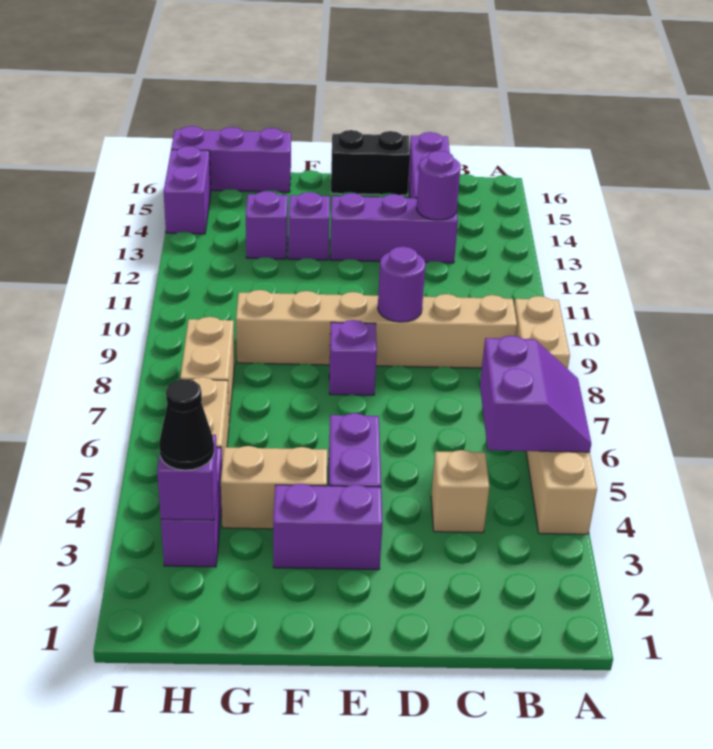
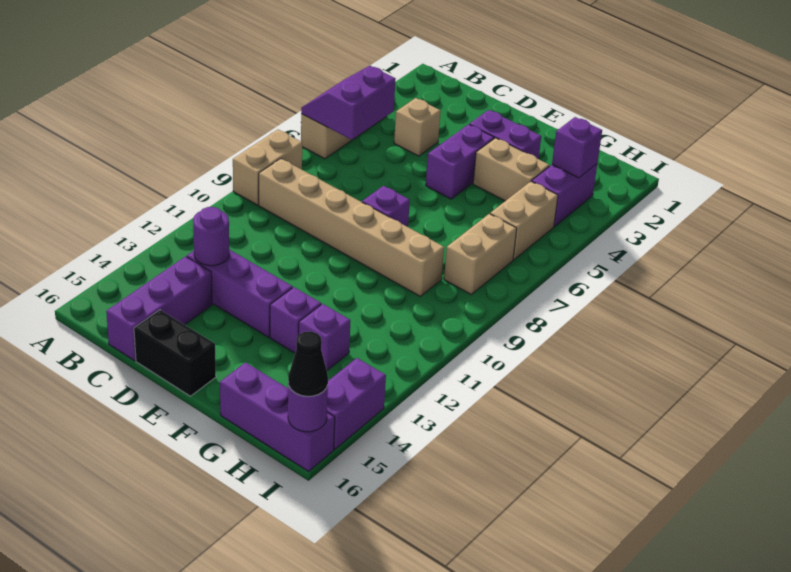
purple 1x1 round brick [378,246,426,322] -> purple 1x1 round brick moved to [288,383,328,432]
black 1x1 cone [159,379,214,470] -> black 1x1 cone moved to [288,331,328,396]

